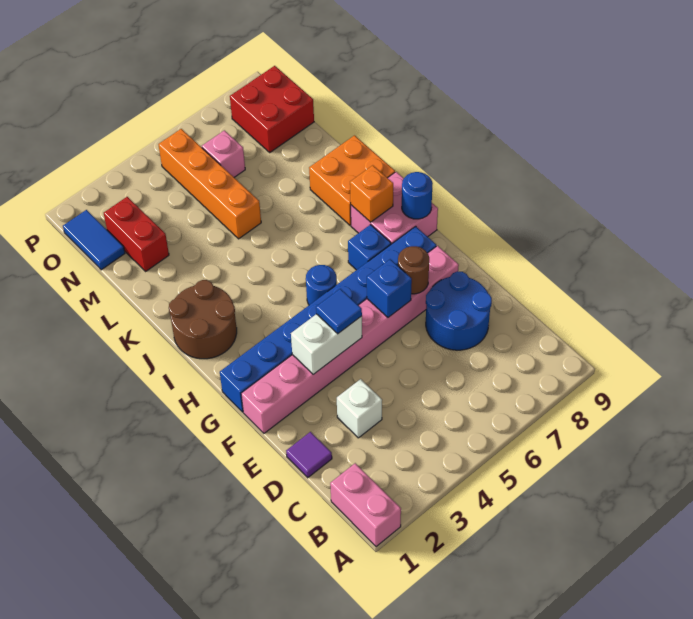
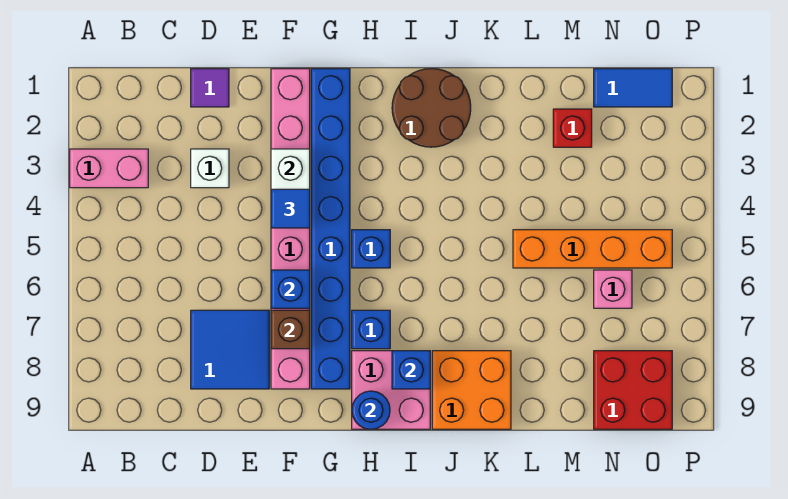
pink 1x2 brick [330,463,401,547] -> pink 1x2 brick moved to [70,149,148,188]
blue 2x2 round brick [426,271,492,350] -> blue 2x2 tile [191,310,269,389]
brown 1x1 round brick [398,246,429,294] -> brown 1x1 brick [271,310,310,349]
blue 1x1 round brick [306,265,337,305] -> blue 1x1 brick [352,230,390,268]
orange 1x1 brick [350,165,393,222] -> blue 1x1 brick [392,351,430,389]
red 1x2 brick [104,197,169,271] -> red 1x1 brick [553,109,592,147]

